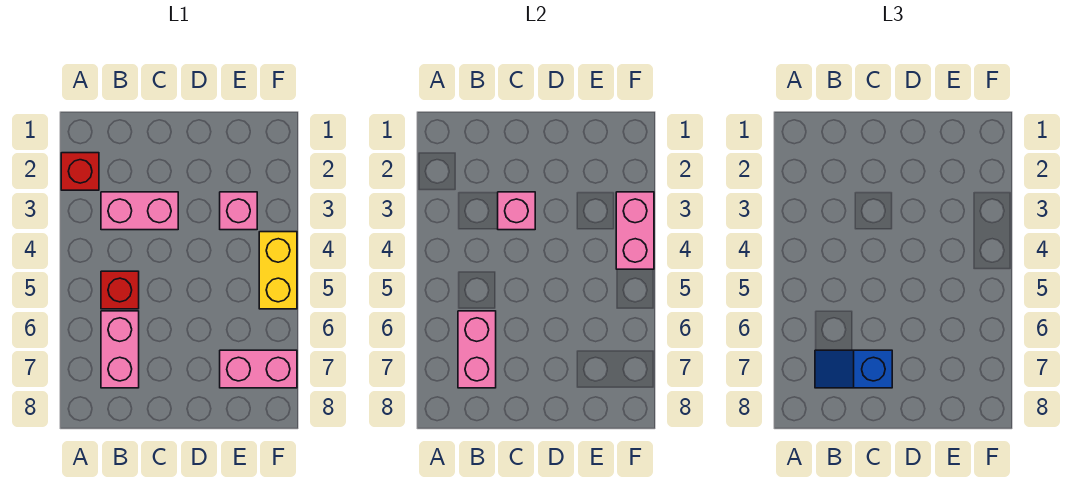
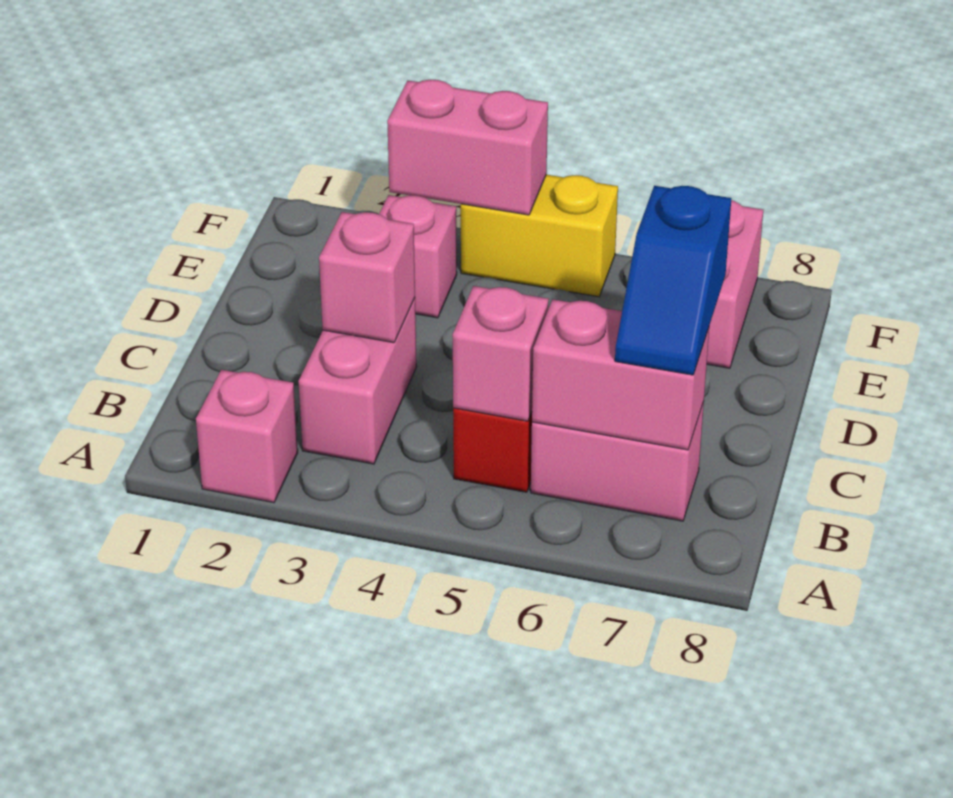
red 1x1 brick [61,153,99,190] -> pink 1x1 brick [196,370,298,503]
none -> pink 1x1 brick [453,286,549,421]

